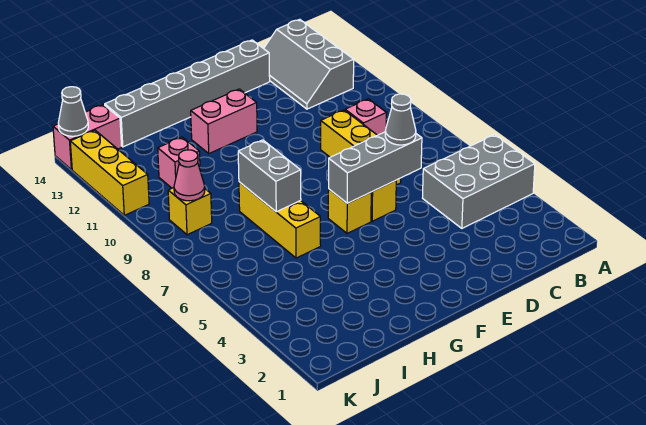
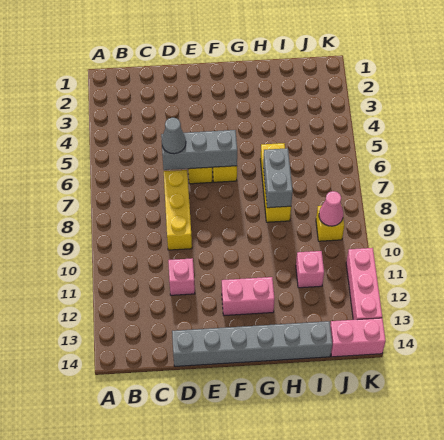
grey 2x3 brick [423,135,535,228] -> none
grey 2x3 slope [264,19,354,109] -> none
pink 1x1 brick [345,99,387,135] -> pink 1x1 brick moved to [168,258,195,295]
yellow 1x3 brick [70,130,149,215] -> pink 1x3 brick [346,248,382,320]
grey 1x1 cone [58,87,88,136] -> none

